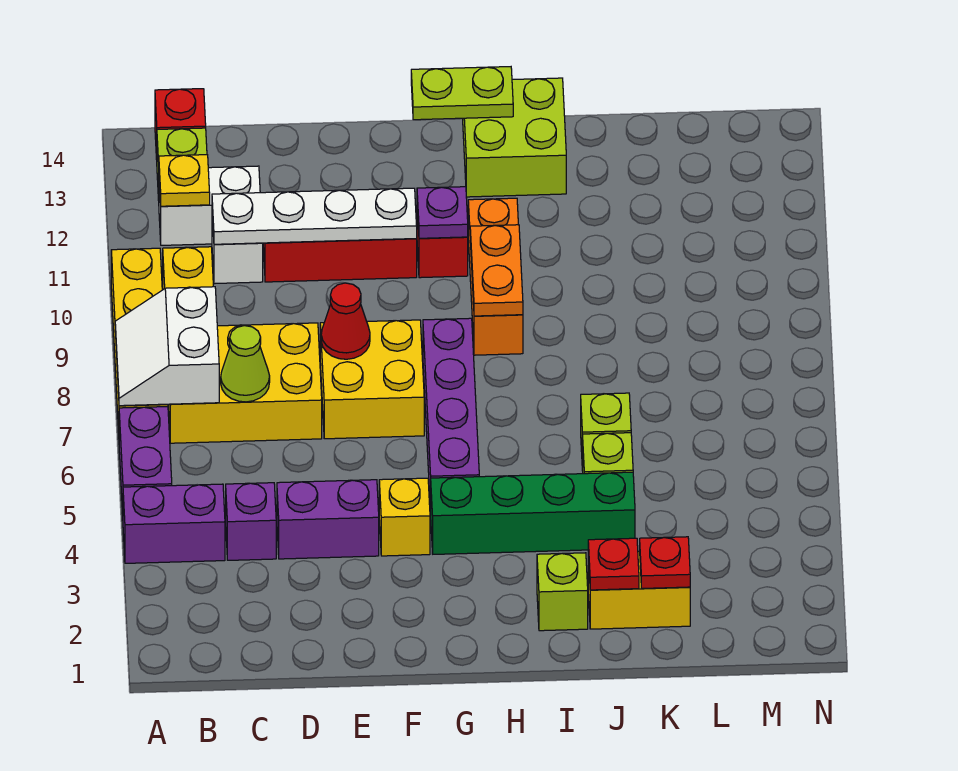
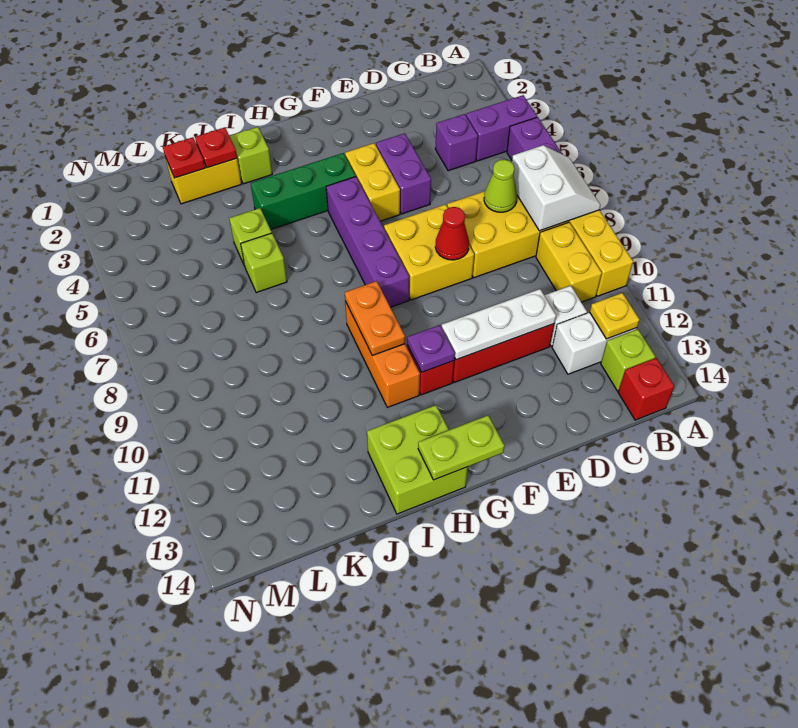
white 1x4 plate [212,188,417,244] -> white 1x3 plate [442,289,556,360]
purple 1x2 brick [277,480,379,559] -> purple 1x2 brick turned to [376,133,431,214]
yellow 1x1 brick [379,478,430,556] -> yellow 1x2 brick [345,143,400,221]
green 1x4 brick [431,472,635,554] -> green 1x3 brick [251,153,356,230]

